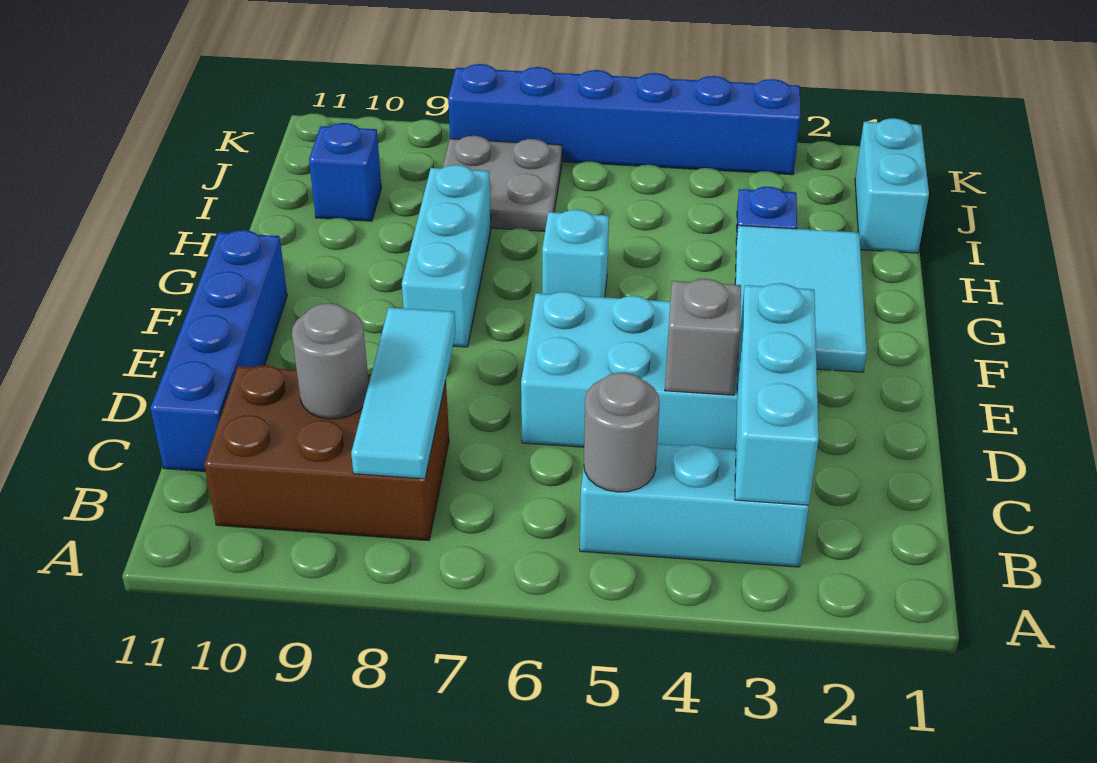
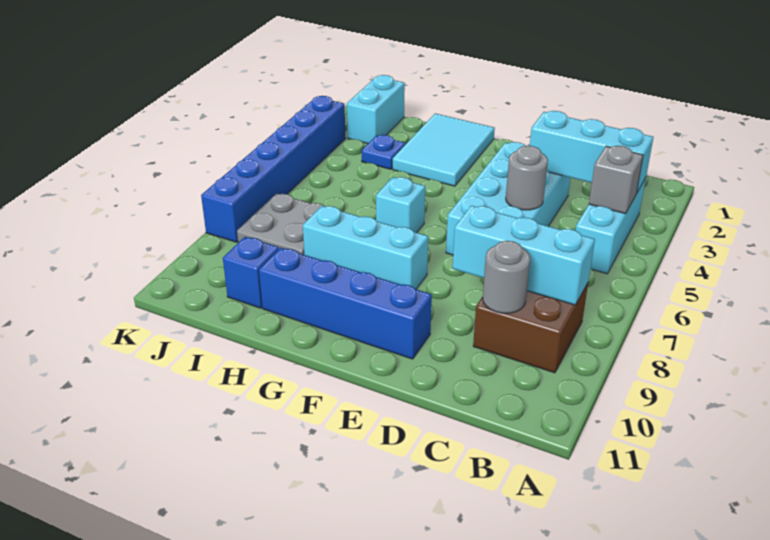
grey 1x1 round brick [584,372,660,492] -> grey 1x1 round brick moved to [506,146,548,210]
brown 2x3 brick [204,365,449,541] -> brown 2x2 brick [473,283,588,373]
cyan 1x3 tile [351,308,456,479] -> cyan 1x3 brick [453,206,595,305]
blue 1x4 brick [151,230,287,472] -> blue 1x4 brick moved to [259,248,432,359]
grey 1x1 brick [665,279,741,395] -> grey 1x1 brick moved to [589,146,643,214]
cyan 2x3 tile [735,225,867,372] -> cyan 2x3 tile turned to [393,113,495,186]
cyan 1x2 brick [855,118,929,253] -> cyan 1x2 brick turned to [347,75,405,144]

